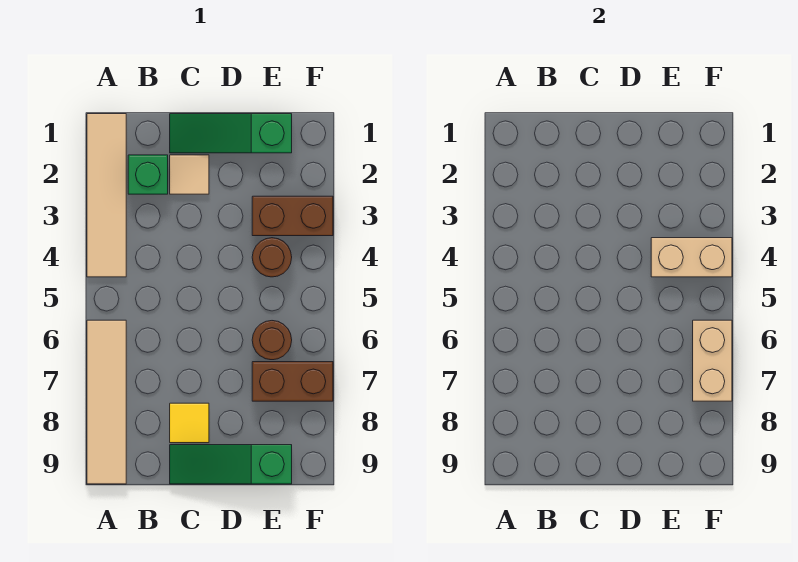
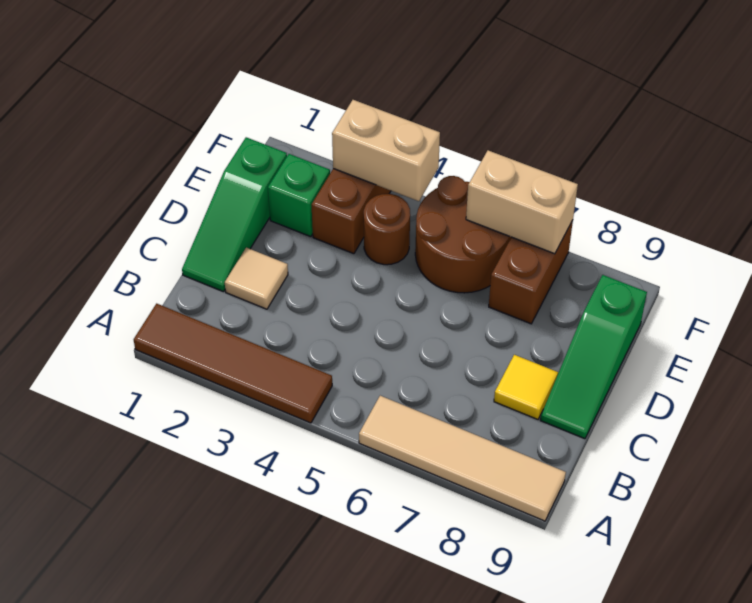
tan 1x4 tile [87,114,126,277] -> brown 1x4 tile [134,304,332,423]
green 1x1 brick [128,155,168,194] -> green 1x1 brick moved to [268,154,330,237]
tan 1x2 brick [651,238,732,277] -> tan 1x2 brick turned to [332,100,440,201]
brown 1x1 round brick [252,321,292,360] -> brown 2x2 round brick [415,176,511,293]

